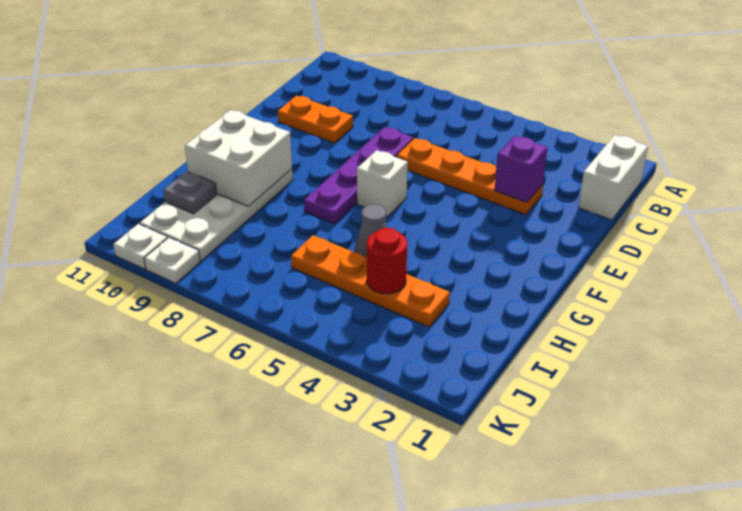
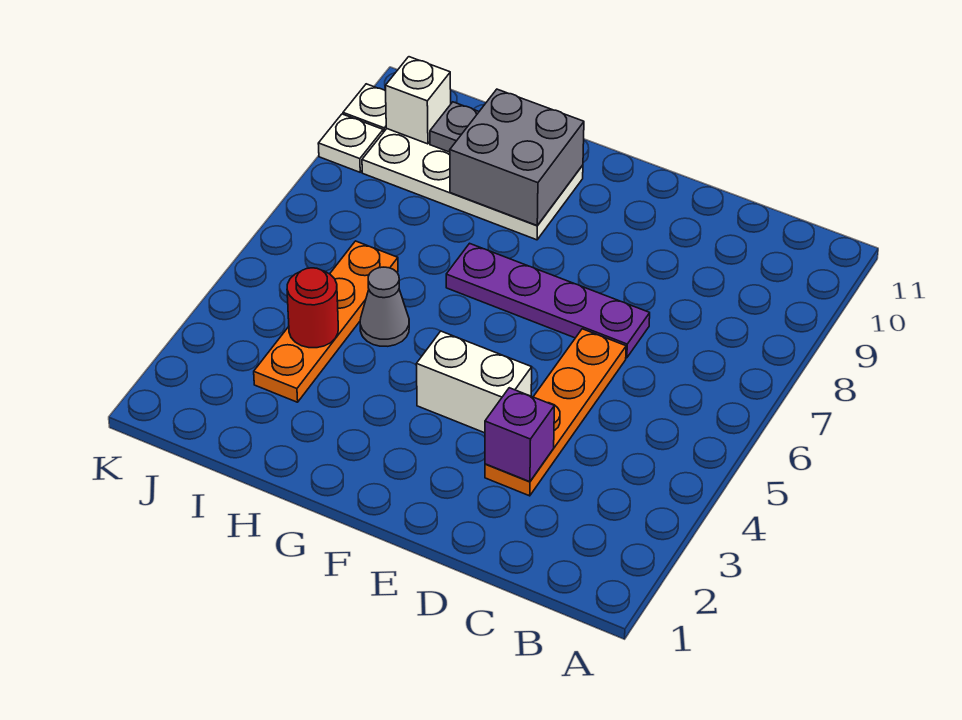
white 1x2 brick [579,135,648,220] -> white 1x2 brick moved to [416,331,532,433]
orange 1x2 plate [278,96,353,143] -> none
white 1x1 brick [357,150,408,217] -> white 1x1 brick moved to [385,57,451,144]
white 2x2 brick [185,110,292,206] -> grey 2x2 brick [450,89,584,226]

